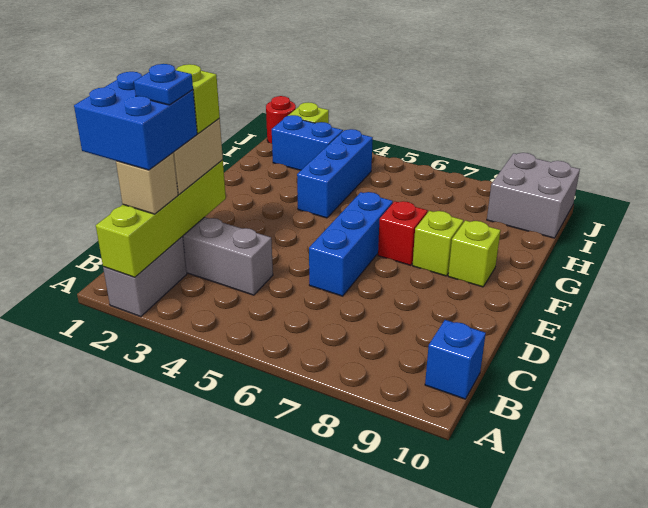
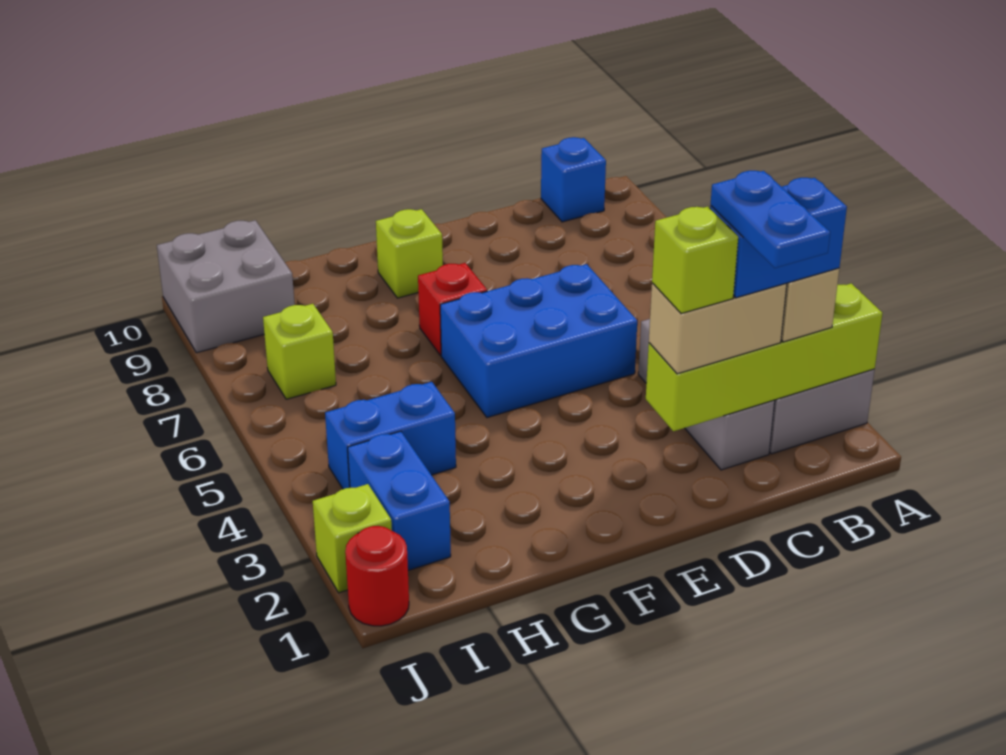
blue 2x2 brick [74,72,197,170] -> blue 1x2 brick [710,178,847,298]
blue 1x1 plate [134,64,193,105] -> blue 1x2 plate [711,171,830,268]
blue 1x3 brick [309,192,393,296] -> blue 2x3 brick [440,264,637,418]
lime 1x1 brick [413,211,463,276] -> lime 1x1 brick moved to [263,304,336,399]
blue 1x3 brick [297,129,373,218] -> blue 1x2 brick [325,382,456,489]

